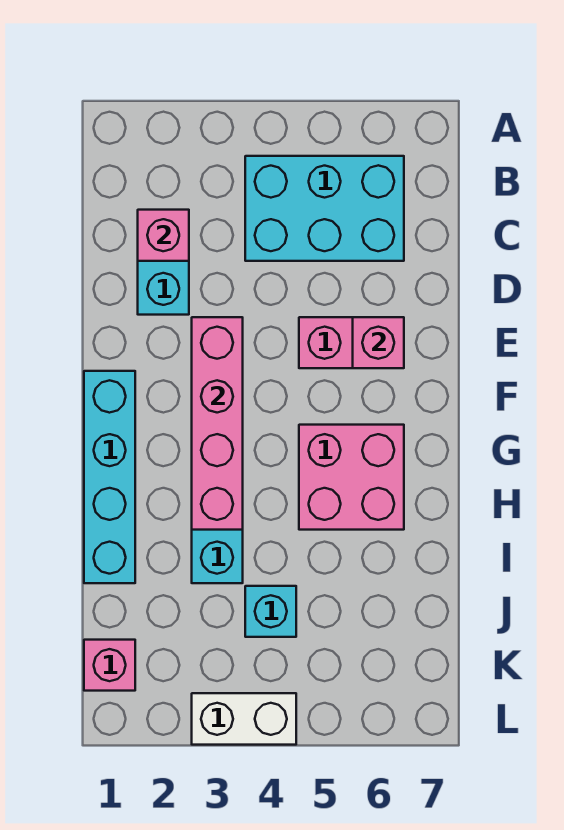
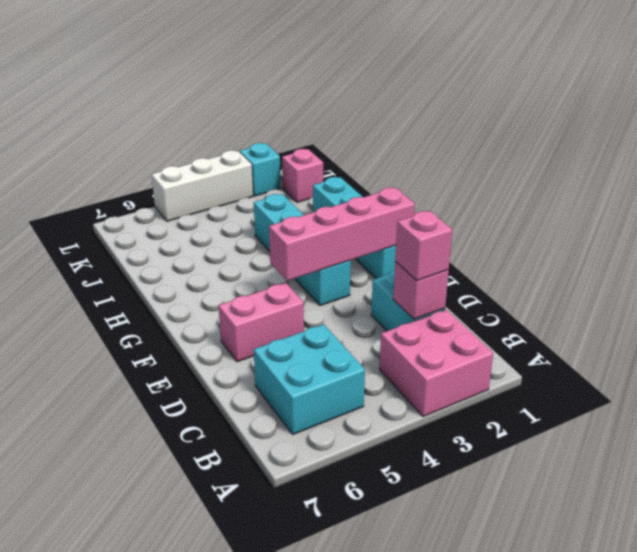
cyan 2x3 brick [245,156,404,261] -> cyan 2x2 brick [254,324,365,434]
pink 1x4 brick [192,317,243,530] -> pink 1x4 brick turned to [269,188,415,281]
pink 1x1 brick [353,317,404,368] -> pink 1x1 brick moved to [395,211,452,281]
pink 2x2 brick [299,425,404,530] -> pink 2x2 brick moved to [379,310,493,417]
cyan 1x1 brick [245,586,296,637] -> cyan 1x1 brick moved to [240,143,281,196]
white 1x2 brick [192,693,296,745] -> white 1x3 brick [152,151,253,221]

